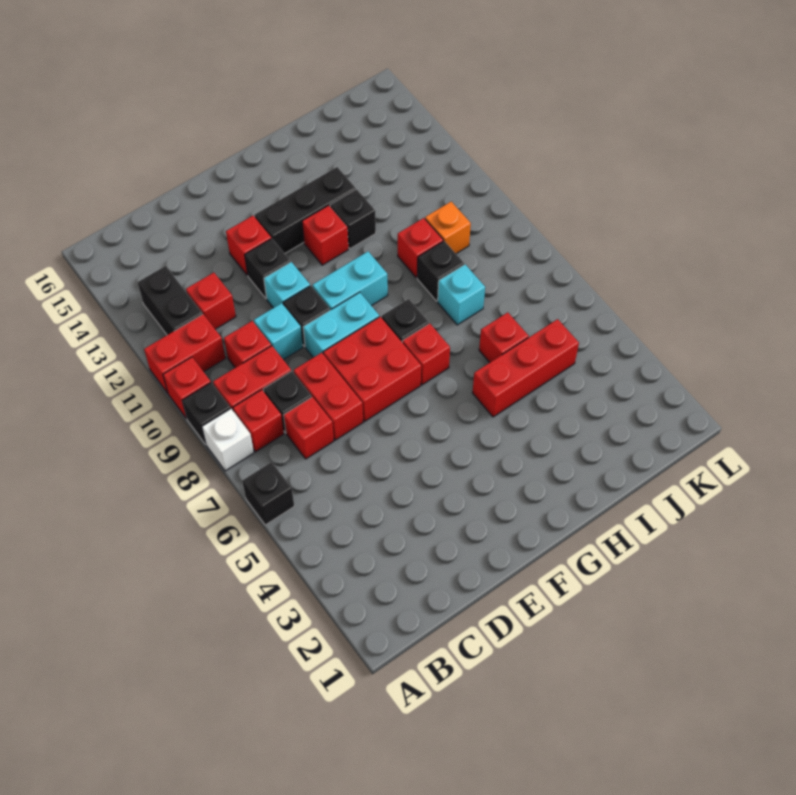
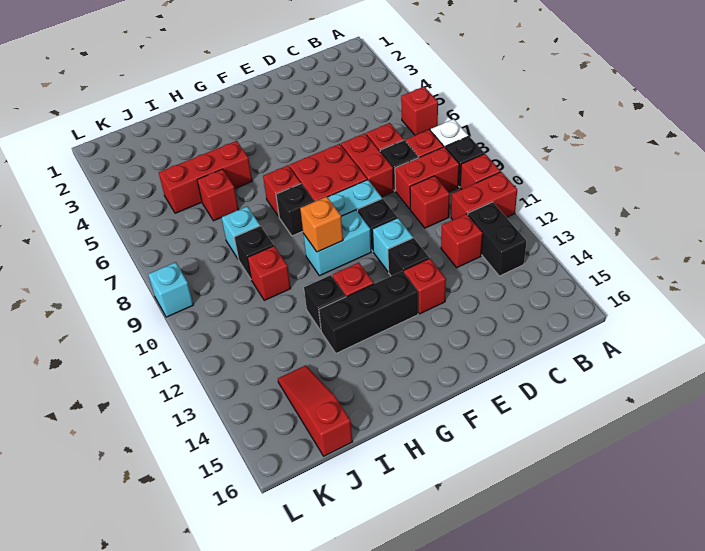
black 1x1 brick [242,462,294,525] -> red 1x1 brick [401,87,438,135]
cyan 1x1 brick [254,303,303,360] -> cyan 1x1 brick moved to [148,262,193,317]
orange 1x1 brick [425,202,471,254] -> orange 1x1 brick moved to [300,197,343,252]
none -> red 1x3 slope [278,365,353,456]

